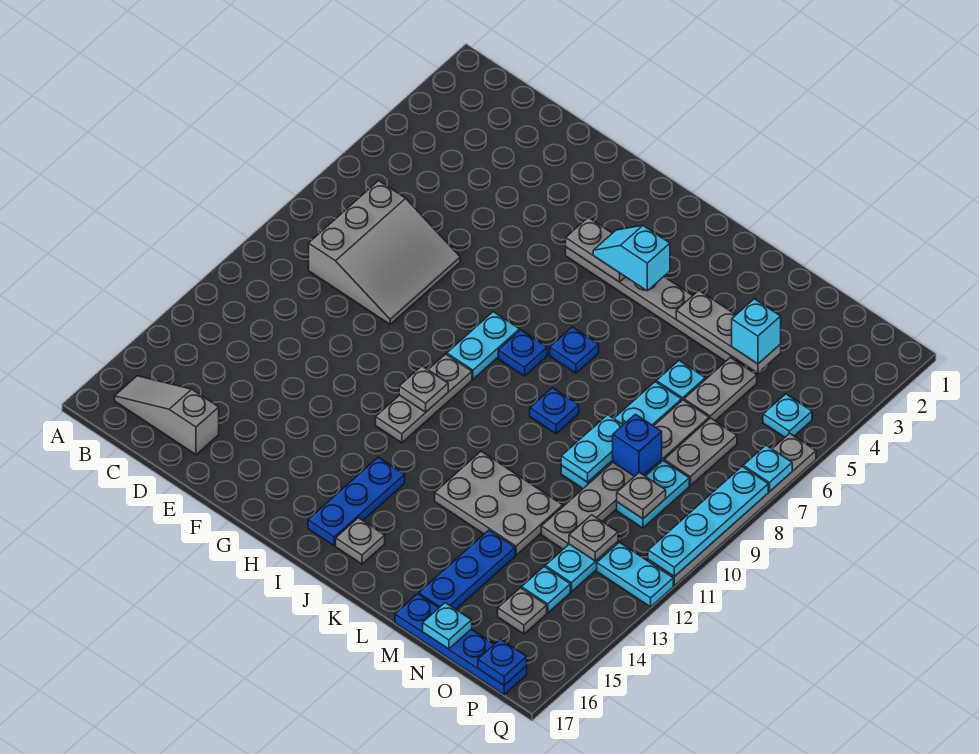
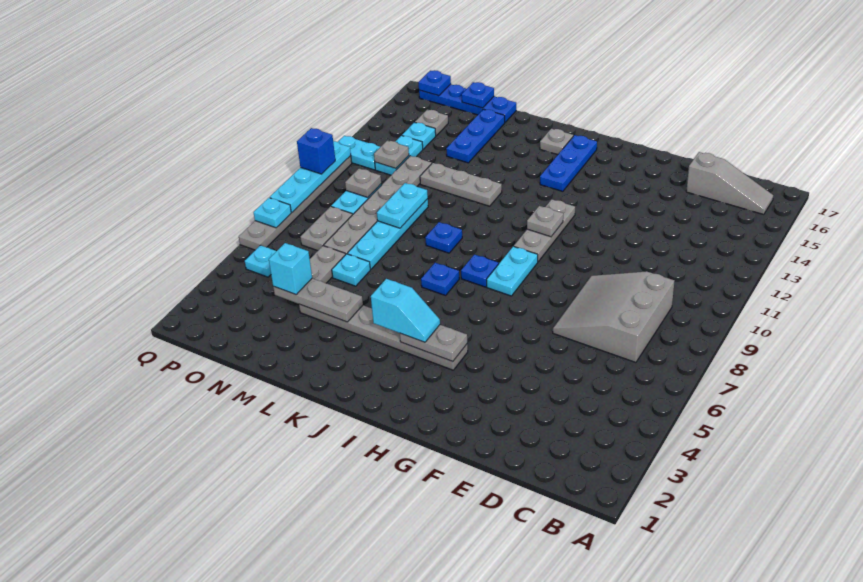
grey 2x3 plate [435,451,563,555] -> grey 1x3 plate [420,163,502,206]
blue 1x1 brick [612,414,662,476] -> blue 1x1 brick moved to [297,128,335,174]
cyan 1x1 plate [423,603,472,649] -> blue 1x1 plate [462,82,494,108]

